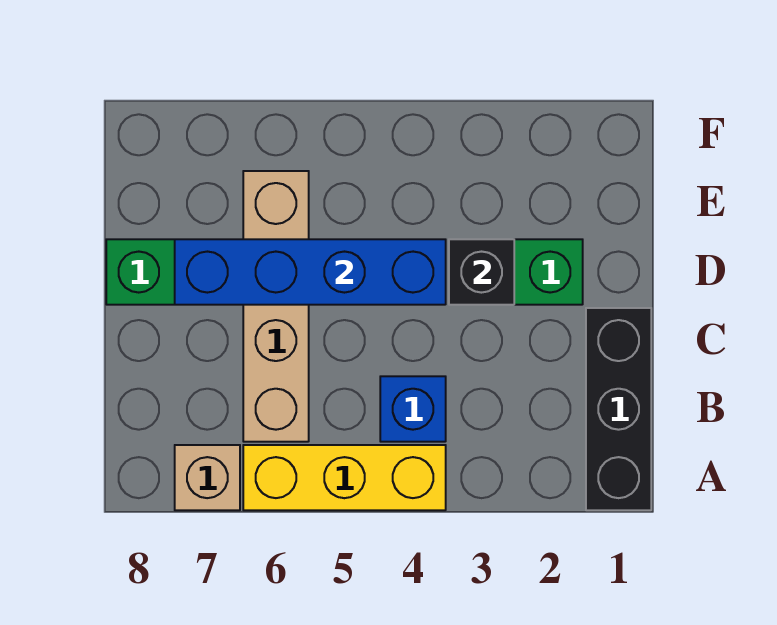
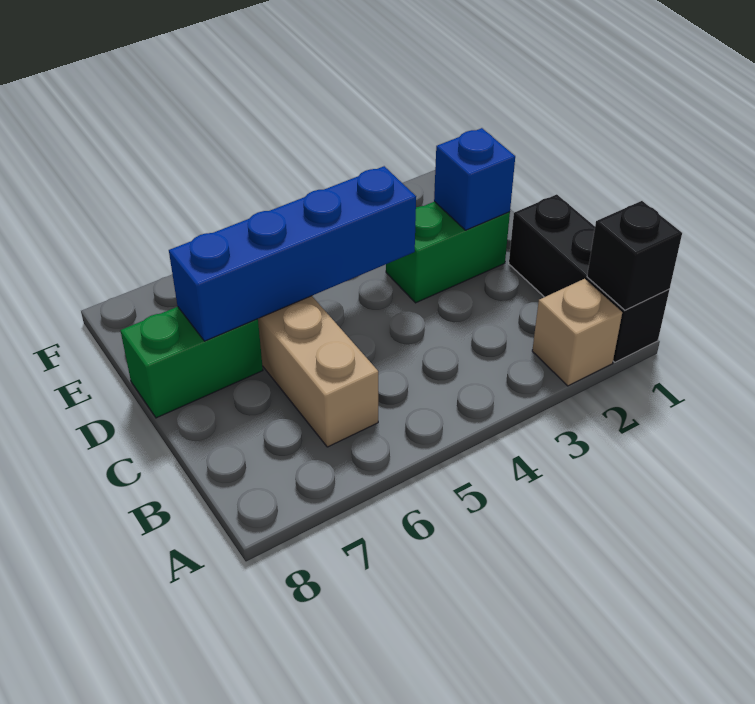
yellow 1x3 brick [243,445,446,510] -> none
tan 1x1 brick [175,445,240,510] -> tan 1x1 brick moved to [532,279,622,386]
blue 1x1 brick [380,376,446,442] -> blue 1x1 brick moved to [434,128,515,230]
black 1x1 brick [449,239,514,305] -> black 1x1 brick moved to [587,201,682,310]

